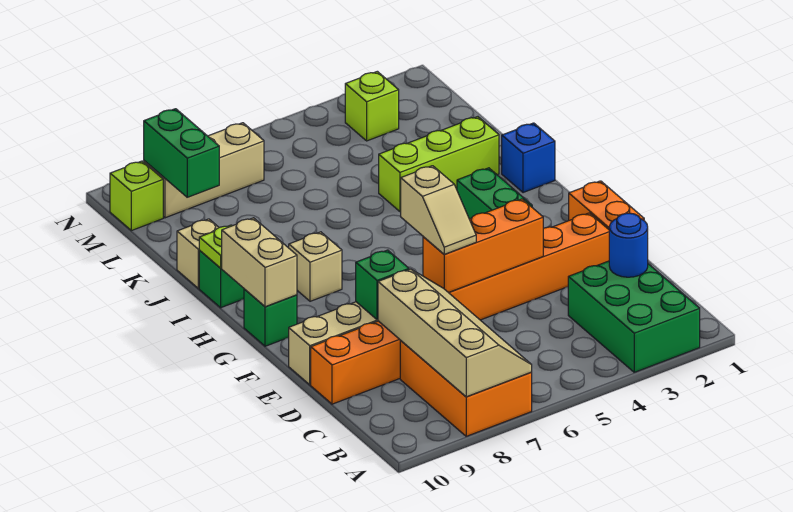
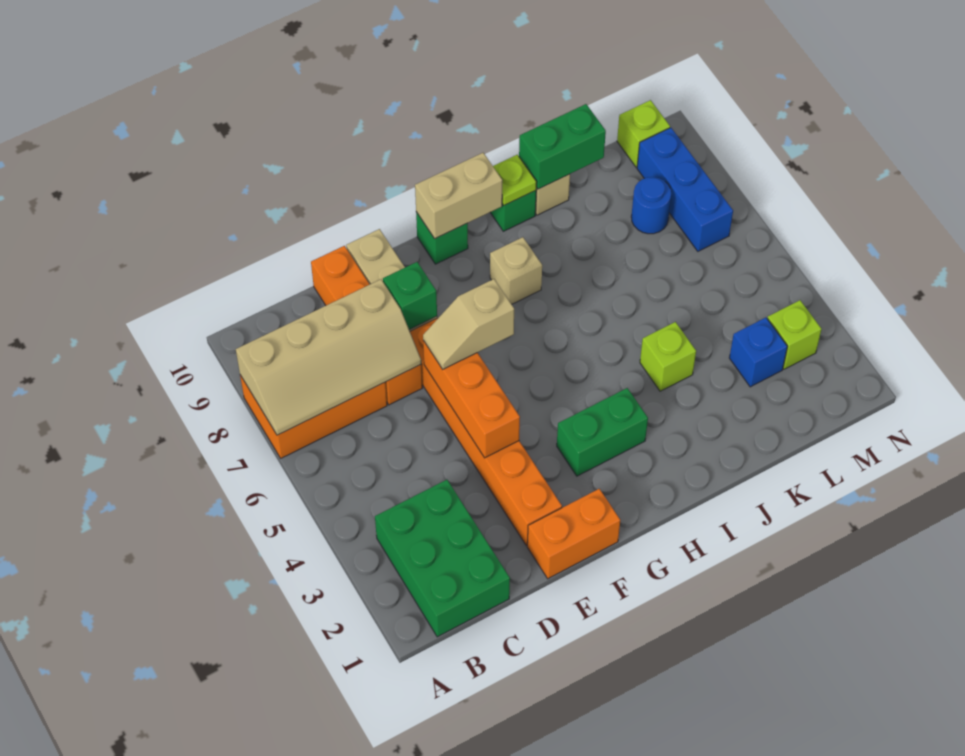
green 2x3 brick [568,261,700,372] -> green 2x3 brick turned to [375,480,510,637]
blue 1x1 round brick [609,213,648,277] -> blue 1x1 round brick moved to [631,177,671,234]
blue 1x1 brick [502,123,555,193] -> blue 1x1 brick moved to [729,318,787,387]
lime 1x3 brick [379,117,499,212] -> lime 1x1 brick [640,322,696,391]
green 1x2 brick [144,109,219,197] -> green 1x2 brick moved to [519,104,606,189]
tan 1x3 brick [144,123,264,218] -> blue 1x3 brick [637,128,733,251]

